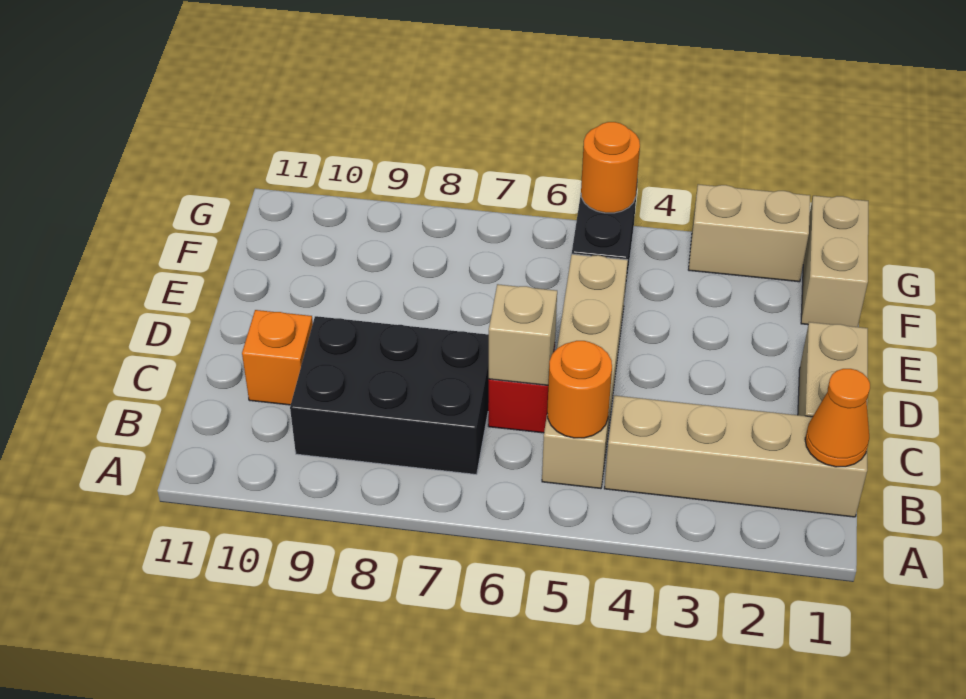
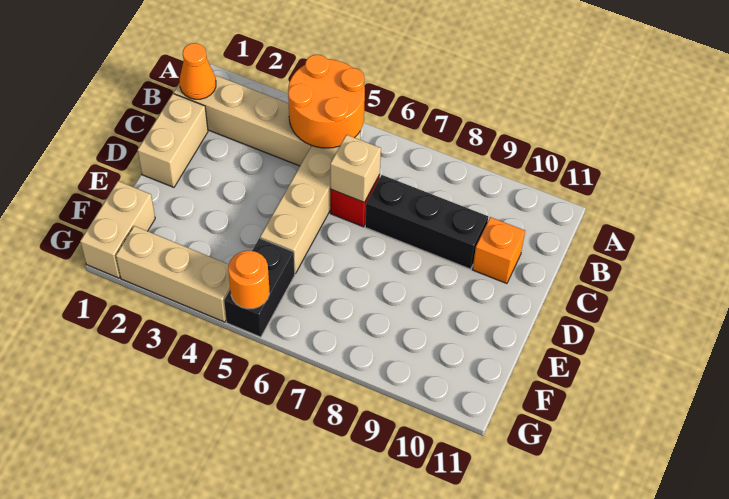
orange 1x1 round brick [547,341,612,438] -> orange 2x2 round brick [288,55,365,148]
black 2x3 brick [290,316,489,475] -> black 1x3 brick [365,175,488,269]
tan 1x2 brick [688,184,810,282] -> tan 1x3 brick [116,226,230,322]

